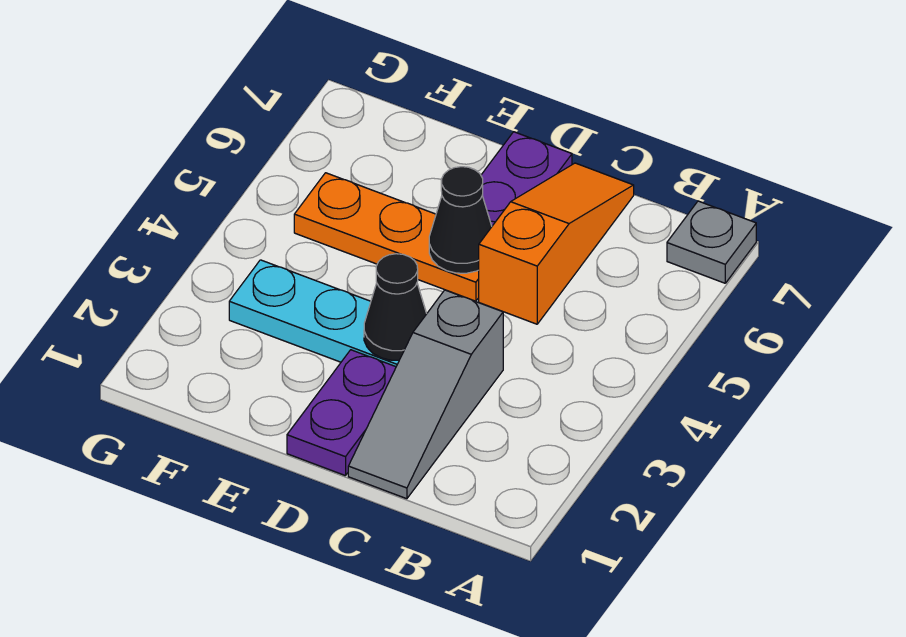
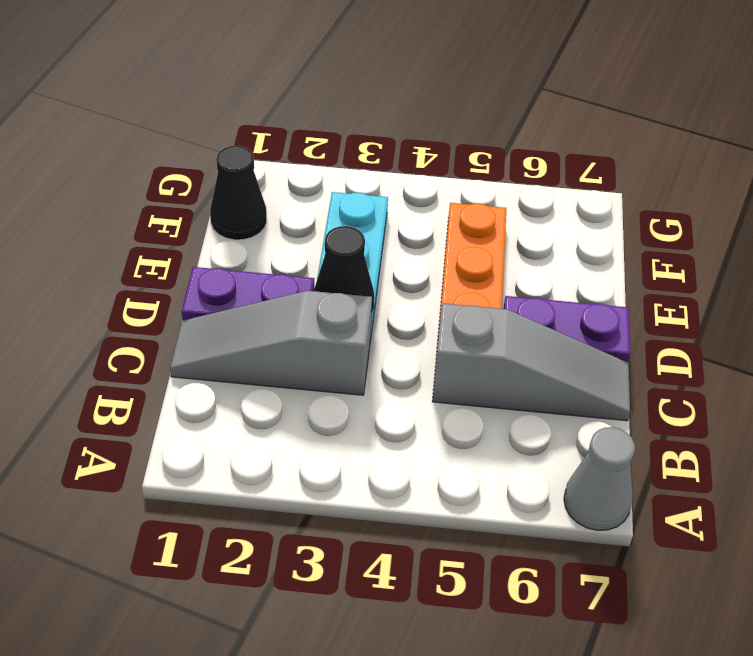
grey 1x1 plate [667,201,756,283] -> grey 1x1 cone [564,427,635,530]
orange 1x3 slope [479,163,634,324] -> grey 1x3 slope [432,303,630,421]
black 1x1 cone [429,167,492,273] -> black 1x1 cone moved to [210,146,267,240]

